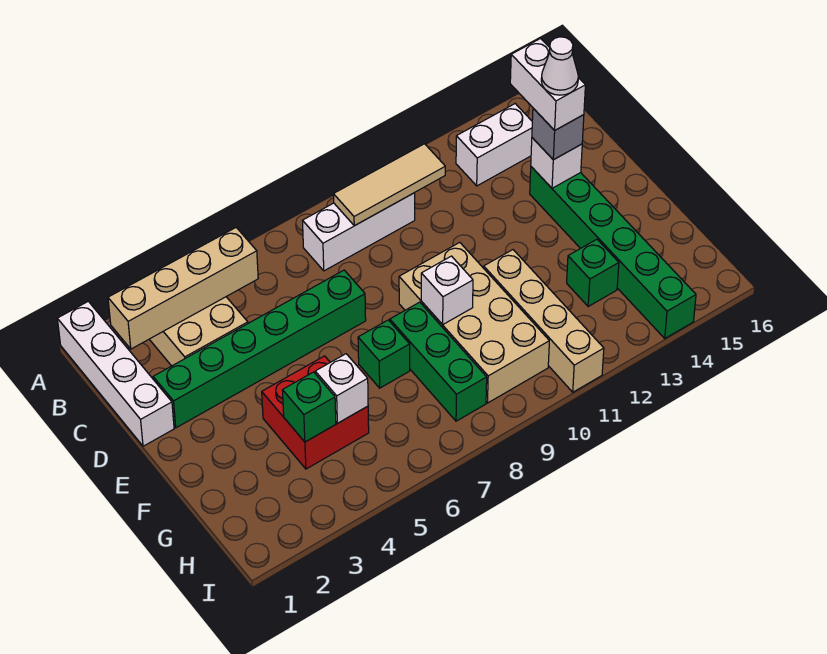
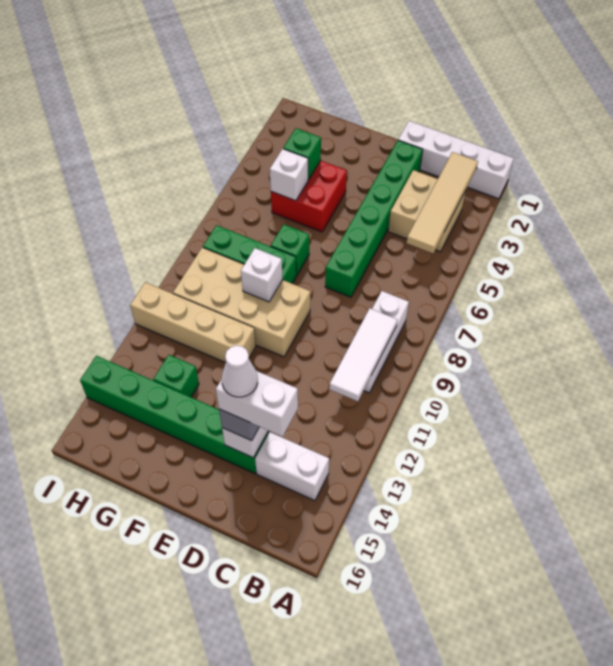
tan 1x4 brick [108,228,258,349] -> tan 1x4 tile [407,152,478,253]
tan 1x3 tile [333,144,445,226] -> white 1x3 tile [329,308,397,401]
white 1x2 brick [456,104,532,186] -> white 1x2 brick turned to [255,432,329,501]

